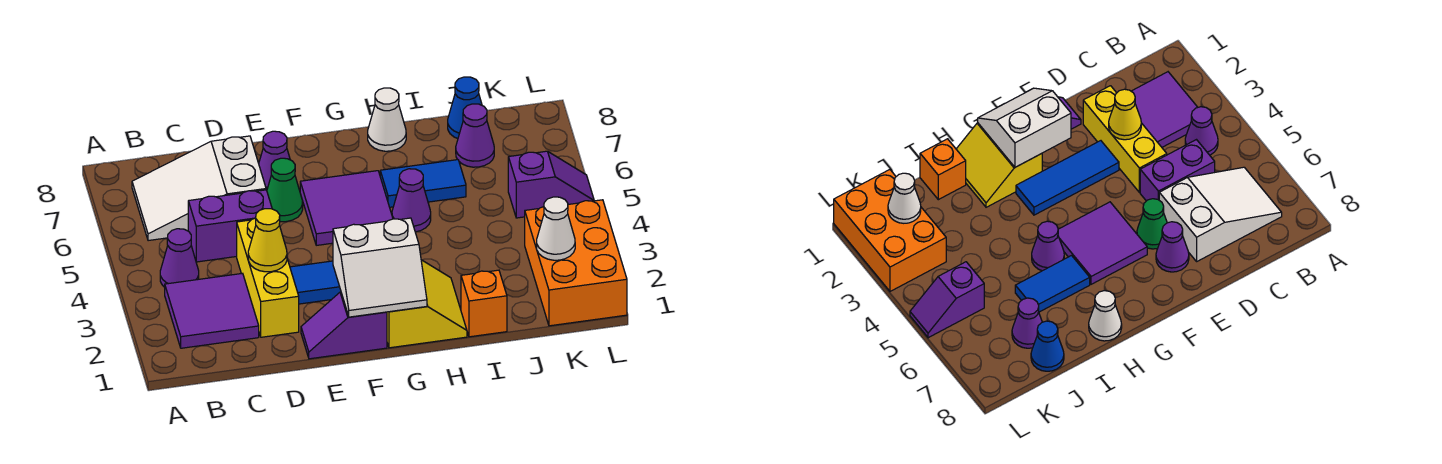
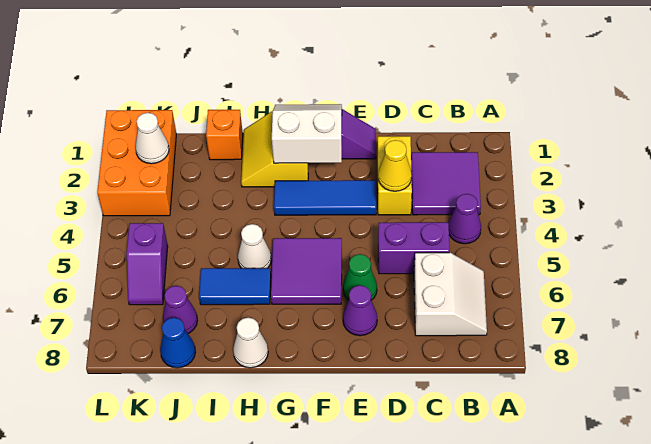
white 2x3 slope [132,136,266,241] -> white 2x2 slope [414,253,487,336]
yellow 1x3 brick [237,218,299,337] -> yellow 1x2 brick [378,136,412,215]
purple 1x1 cone [392,169,431,232] -> white 1x1 cone [238,224,271,268]
purple 1x2 slope [508,151,594,218] -> purple 1x2 slope turned to [127,223,168,305]

